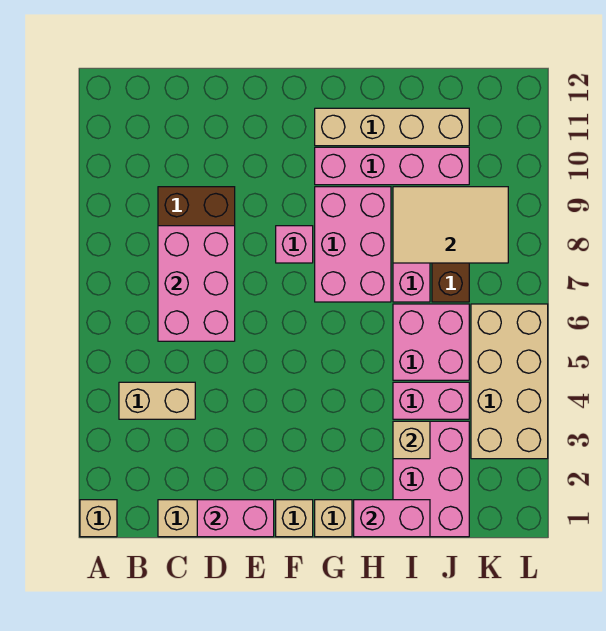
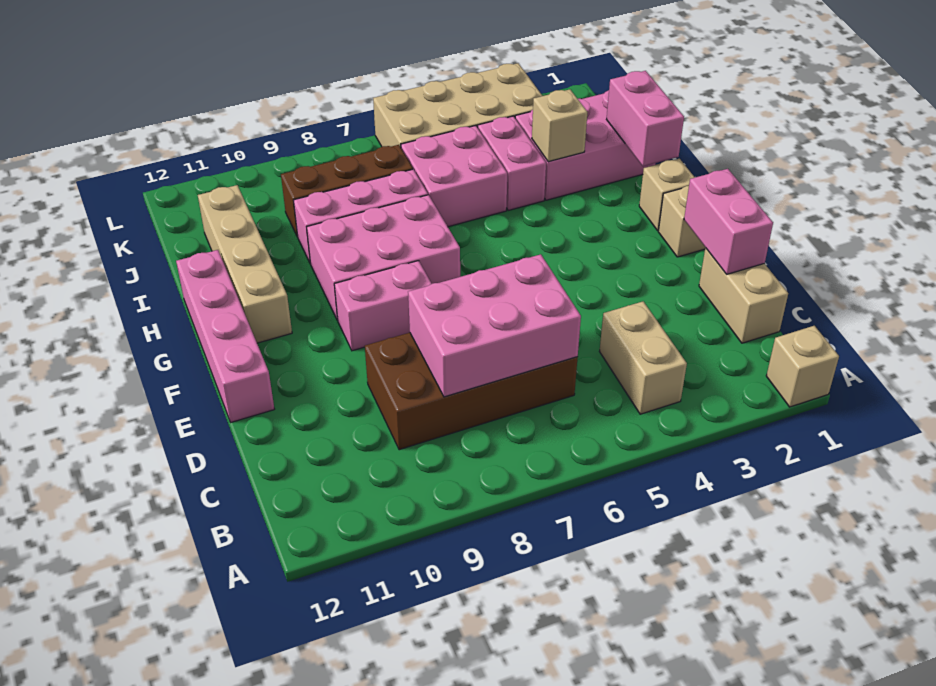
pink 1x1 brick [276,226,313,263] -> pink 1x2 brick [334,261,432,351]
pink 1x4 brick [315,147,469,185] -> pink 1x4 brick moved to [176,250,274,422]
tan 2x3 tile [393,187,508,263] -> none

